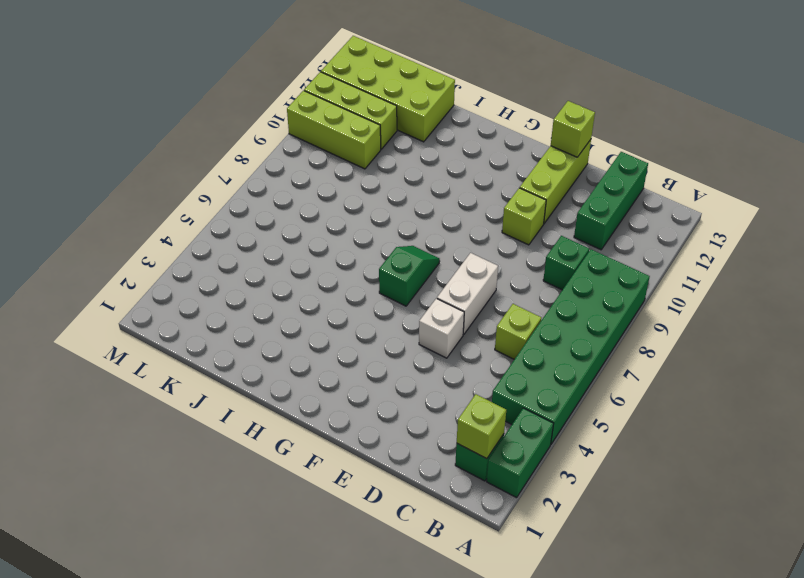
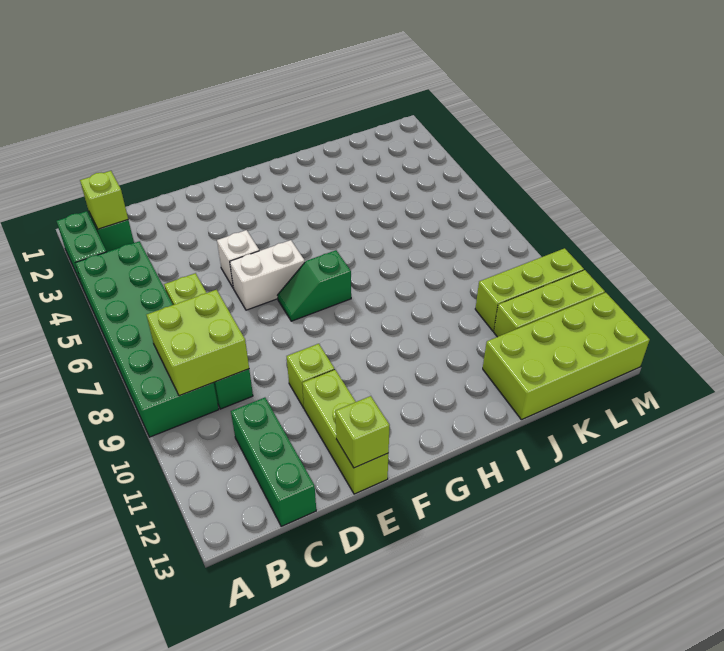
none -> lime 2x2 brick [147,290,249,396]
white 1x2 brick [437,253,498,335] -> white 1x2 brick turned to [230,240,305,310]
green 1x2 slope [379,246,440,306] -> green 1x2 slope turned to [278,250,351,321]

